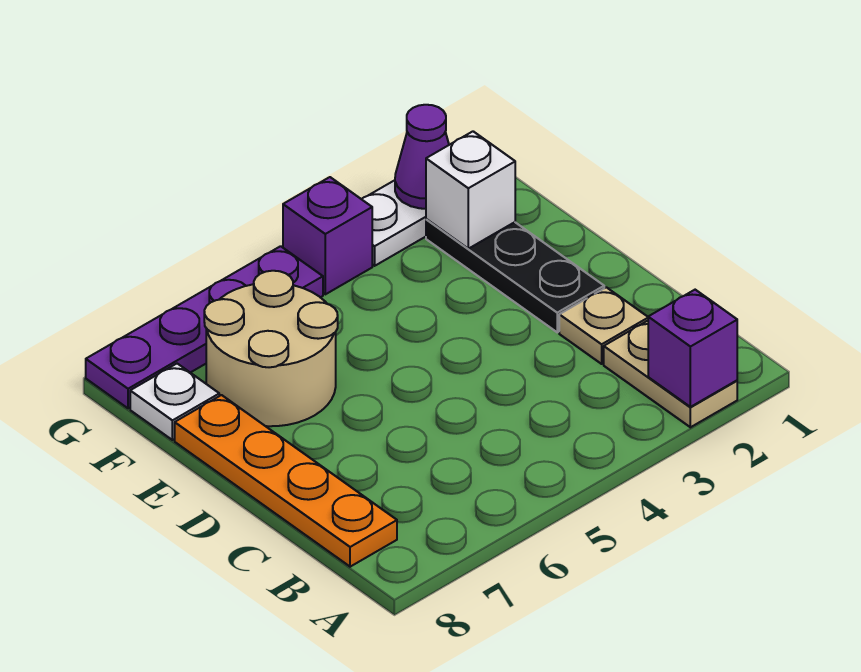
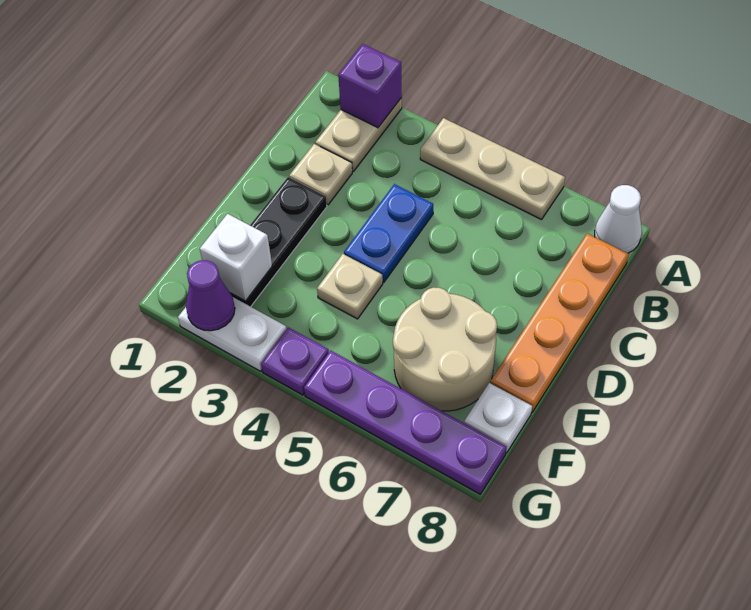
none -> tan 1x3 plate [420,118,565,220]
none -> white 1x1 cone [595,185,642,253]
none -> blue 1x2 plate [344,184,433,282]
none -> tan 1x1 plate [317,254,383,319]
purple 1x1 brick [283,177,372,294] -> purple 1x1 plate [261,327,329,395]

